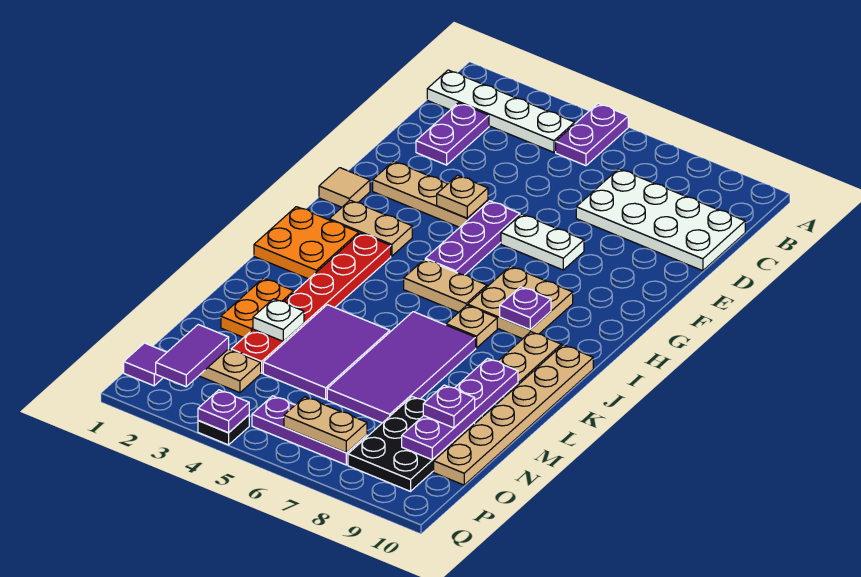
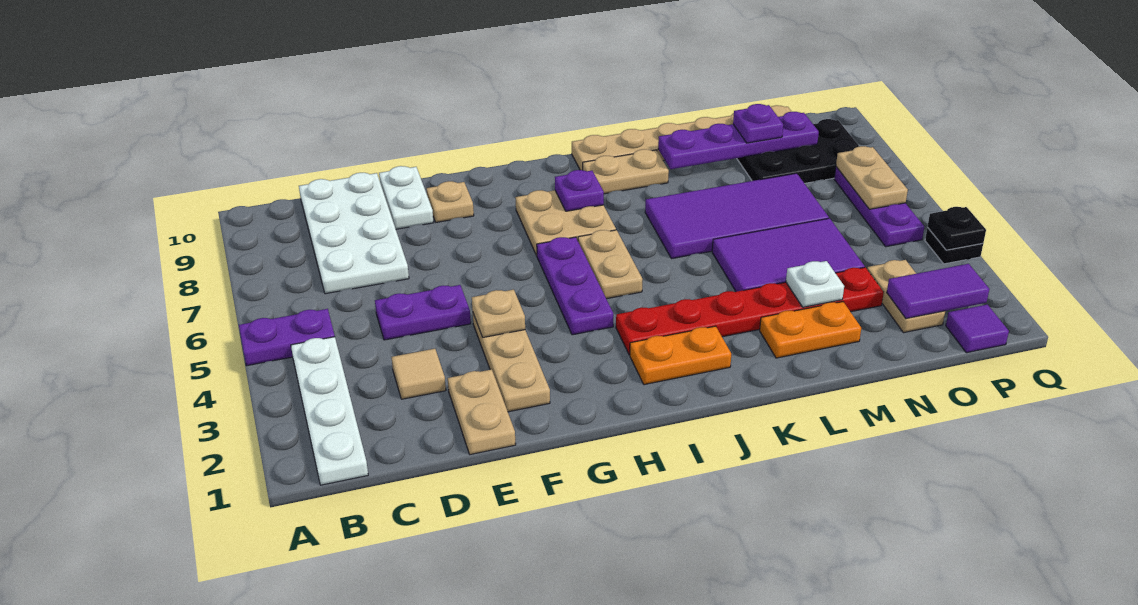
purple 1x2 plate [416,103,489,165] -> purple 1x2 plate moved to [375,285,471,340]
purple 1x3 plate [425,201,520,275] -> purple 1x3 plate turned to [537,237,613,335]
white 1x2 plate [501,214,584,270] -> white 1x2 plate moved to [379,166,434,229]
tan 1x1 tile [319,168,370,207] -> tan 1x1 tile moved to [392,349,446,399]
tan 1x2 plate [329,200,412,256] -> tan 1x2 plate moved to [448,369,516,455]
orange 2x2 plate [254,207,359,279] -> orange 1x2 plate [630,326,731,385]
tan 1x1 plate [446,305,497,348] -> tan 1x1 plate moved to [427,181,474,222]
purple 1x1 plate [198,390,249,433] -> black 1x1 plate [927,207,986,250]

